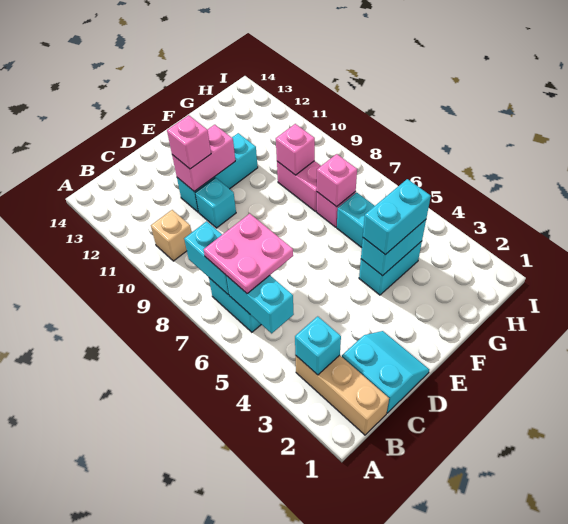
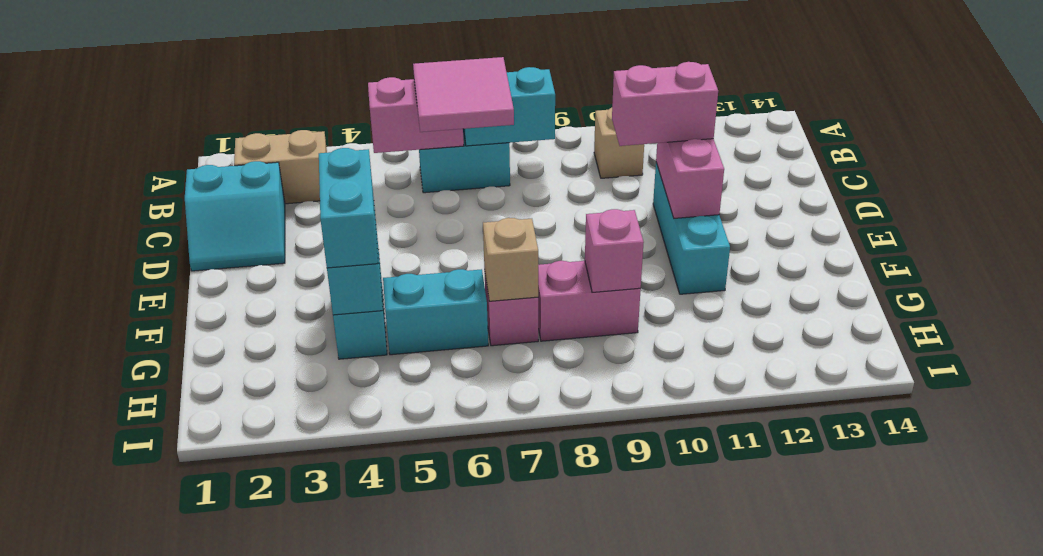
tan 1x3 brick [296,355,389,435] -> tan 1x2 brick [234,130,327,204]
cyan 1x1 brick [295,316,341,375] -> none
cyan 1x2 brick [226,276,294,333] -> pink 1x2 brick [368,77,464,153]
pink 2x2 plate [204,214,293,294] -> pink 2x2 tile [413,57,514,132]
cyan 1x1 brick [195,178,236,228] -> none
pink 1x1 brick [167,115,211,169] -> pink 1x2 brick [612,62,718,146]
pink 1x1 brick [317,154,357,207] -> tan 1x1 brick [483,218,538,301]

